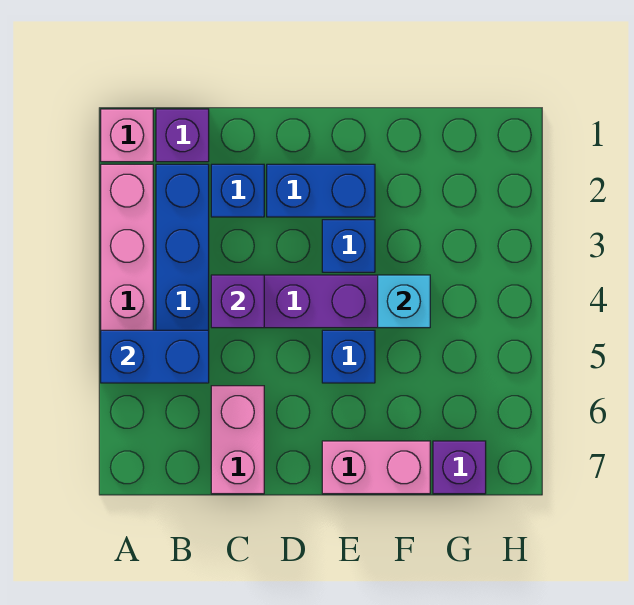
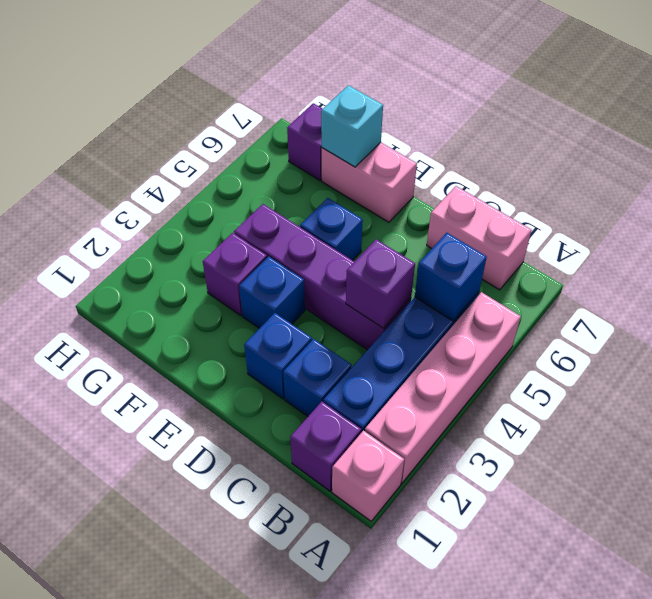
blue 1x2 brick [101,330,209,383] -> blue 1x1 brick [415,233,487,321]
pink 1x2 brick [211,386,264,494] -> pink 1x2 brick turned to [427,186,532,290]
blue 1x2 brick [267,164,375,217] -> blue 1x1 brick [244,313,312,399]
none -> purple 1x1 brick [203,233,267,316]
cyan 1x1 brick [378,275,430,328] -> cyan 1x1 brick moved to [321,85,383,167]

